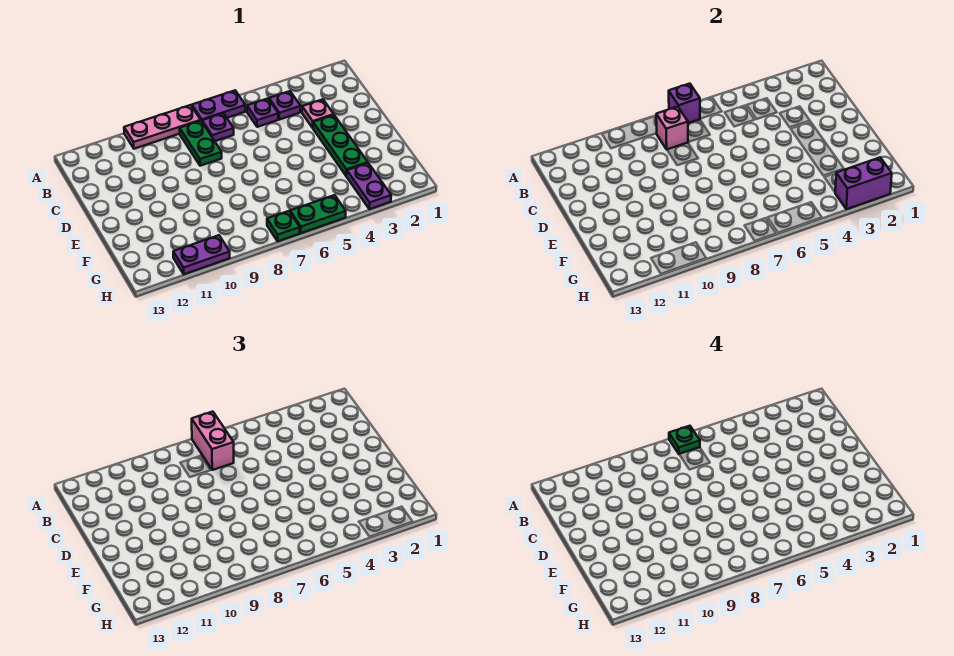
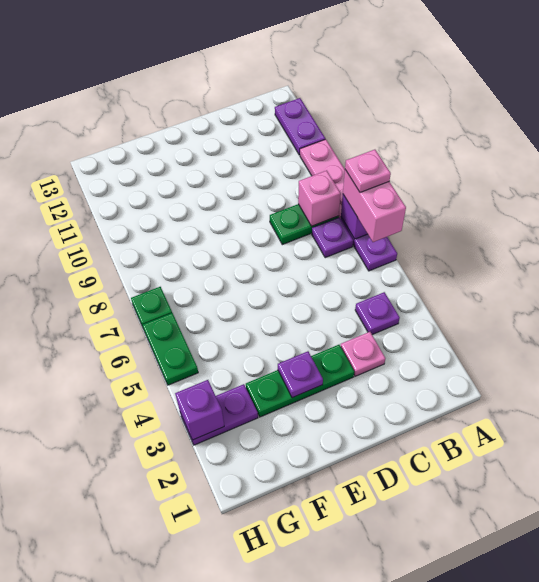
pink 1x2 brick [192,412,234,470] -> pink 1x2 brick turned to [343,170,406,242]
green 1x1 plate [669,426,700,454] -> pink 1x1 plate [345,150,391,192]
purple 1x1 plate [247,99,278,127] -> purple 1x1 plate moved to [278,351,323,398]
purple 1x2 brick [835,157,892,209] -> purple 1x1 brick [175,380,224,440]
purple 1x2 plate [173,235,230,274] -> purple 1x2 plate moved to [275,98,325,155]

